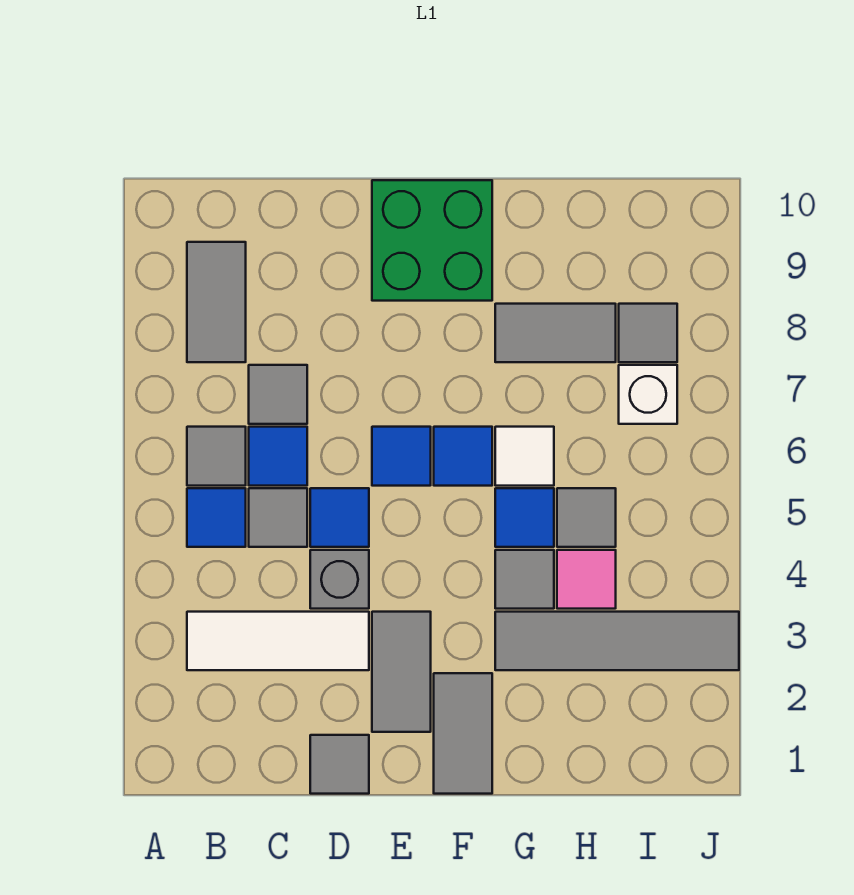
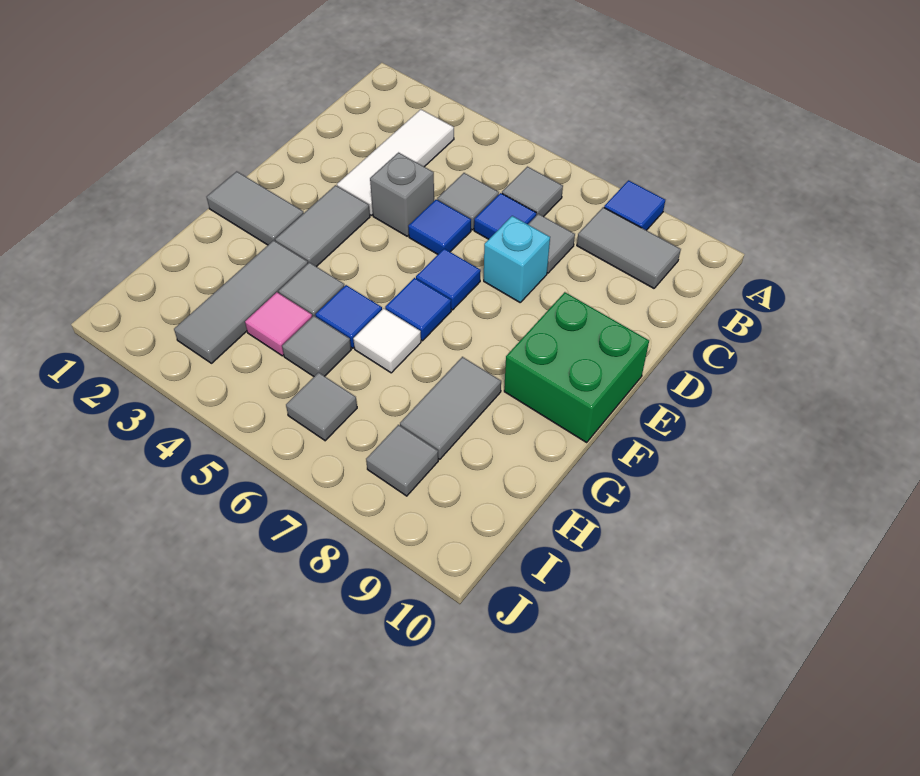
blue 1x1 tile [187,488,246,547] -> blue 1x1 tile moved to [604,180,665,230]
grey 1x1 tile [310,735,369,794] -> grey 1x1 tile moved to [286,372,357,441]
none -> cyan 1x1 brick [484,216,550,302]
grey 1x2 tile [372,612,431,732] -> grey 1x2 tile turned to [275,185,370,267]
grey 1x4 tile [495,612,739,670] -> grey 1x3 tile [174,240,308,363]
white 1x1 brick [619,365,677,424] -> none

